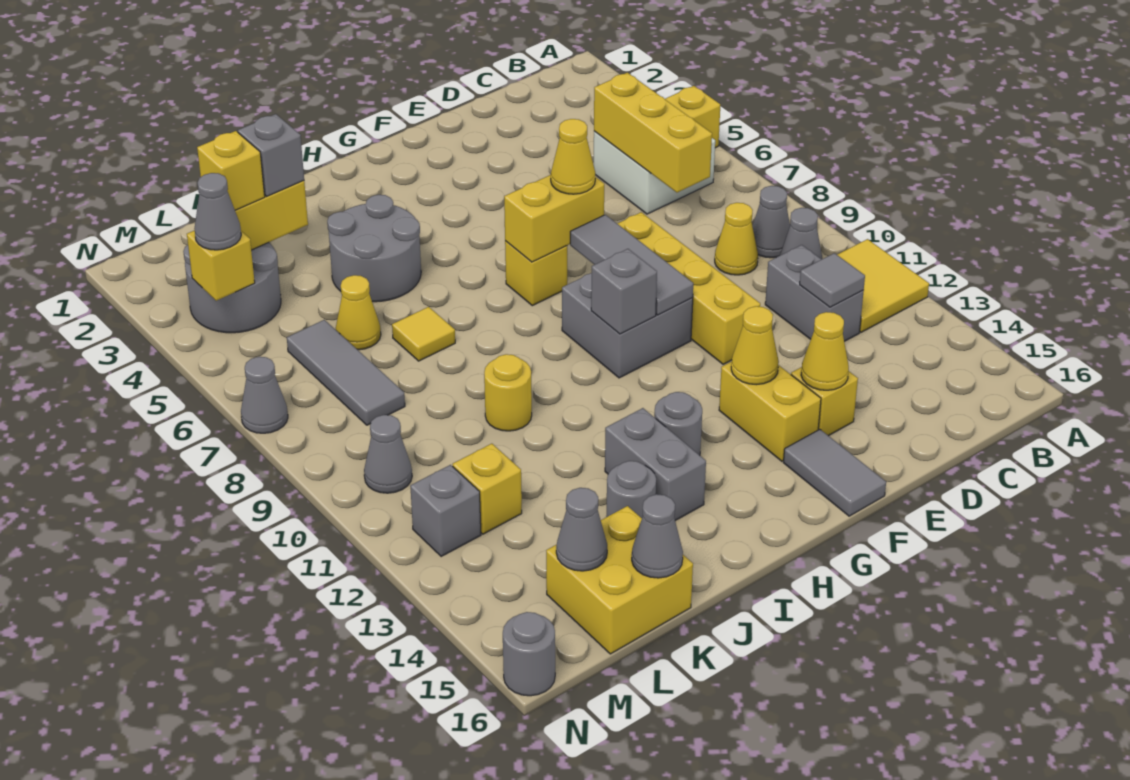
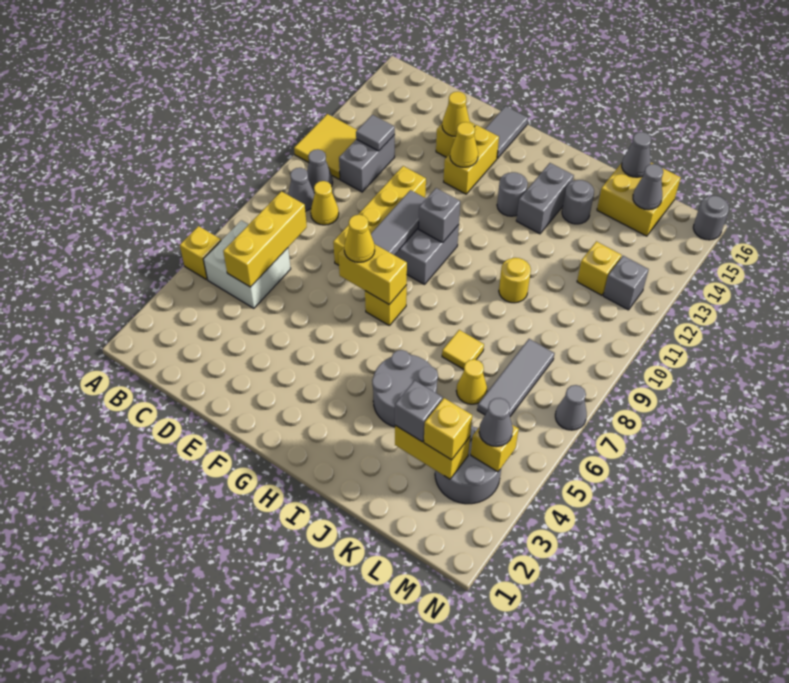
grey 1x1 cone [364,415,412,493] -> none

